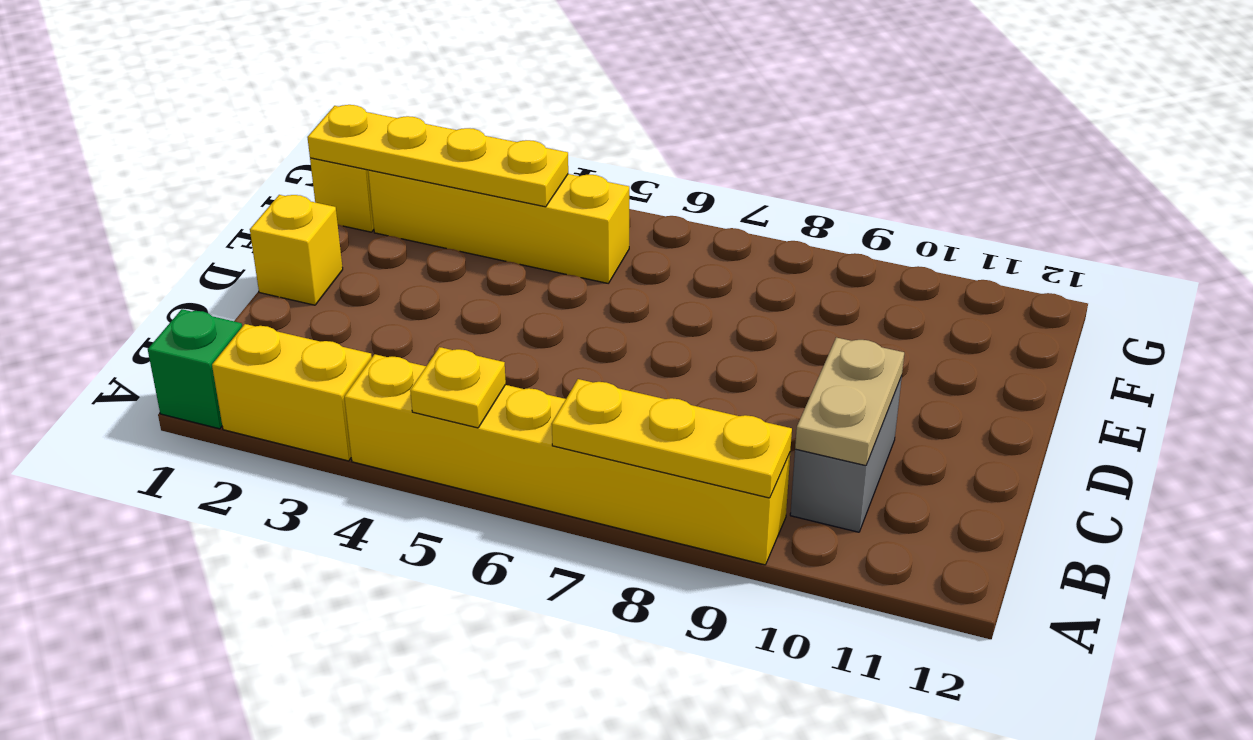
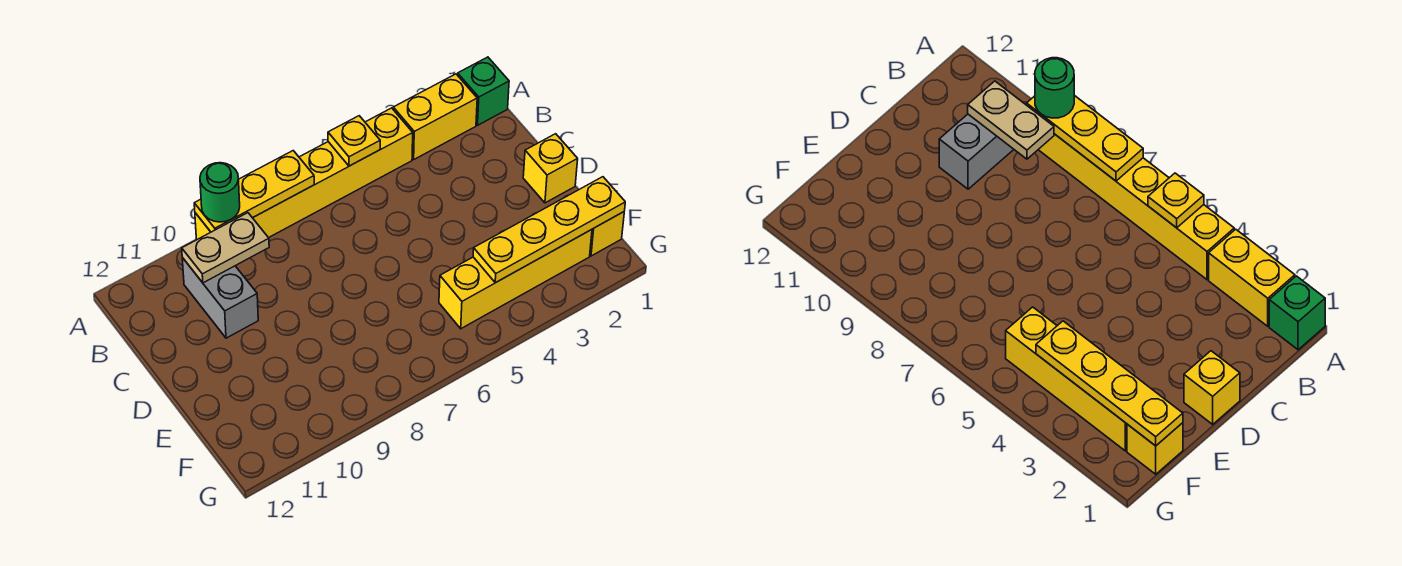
none -> green 1x1 round brick [200,163,240,222]
tan 1x2 plate [795,337,904,466] -> tan 1x2 plate turned to [182,213,269,283]

